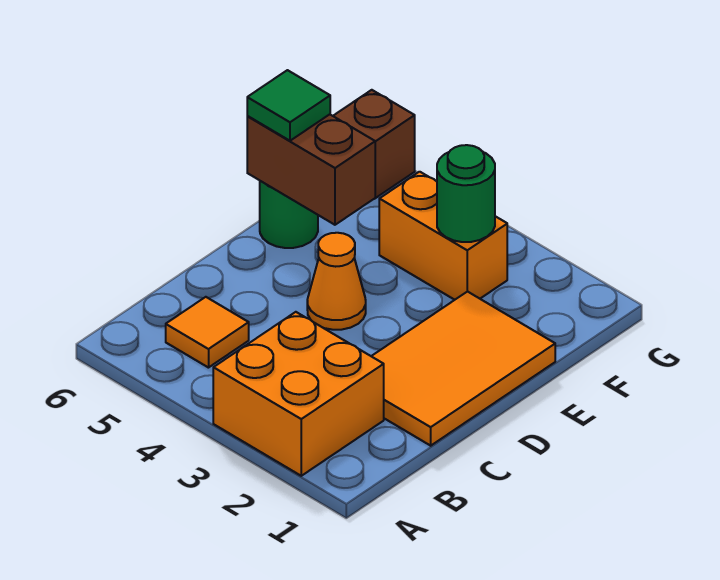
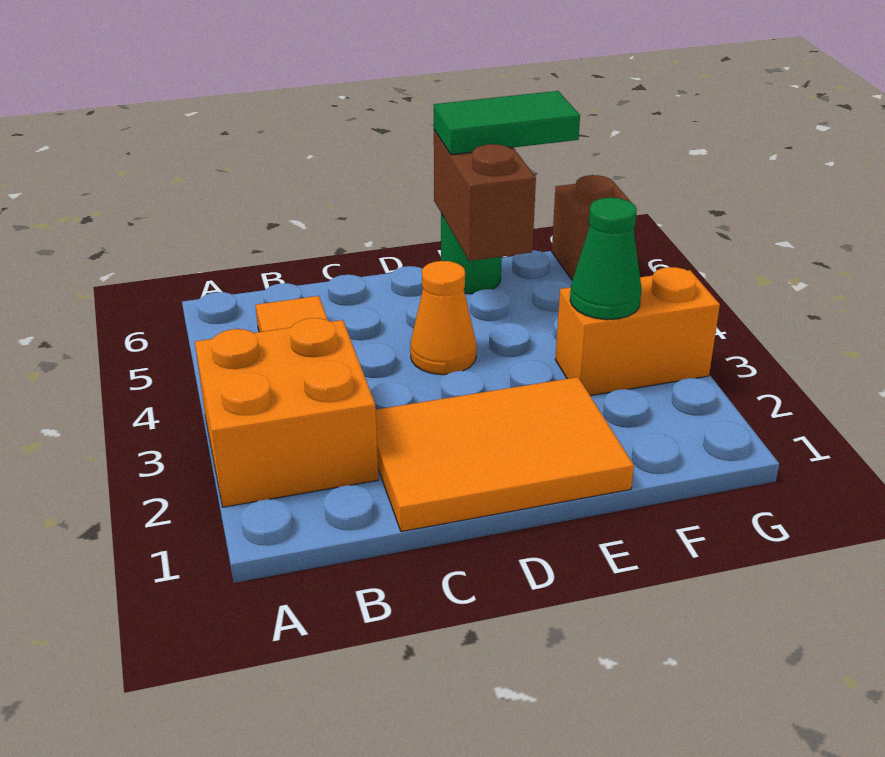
green 1x1 tile [247,70,330,141] -> green 1x2 tile [434,91,580,155]
orange 1x2 brick [379,172,507,300] -> orange 1x2 brick turned to [555,267,720,396]
green 1x1 round brick [437,145,495,242] -> green 1x1 cone [570,198,642,320]

